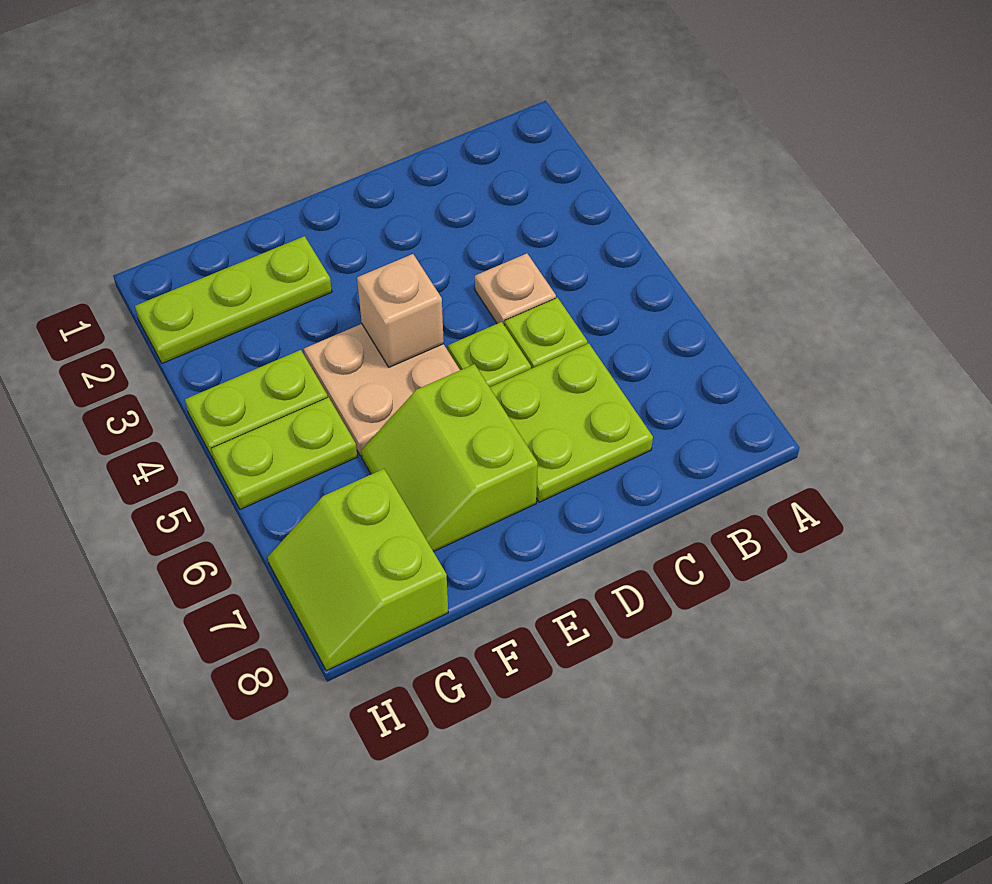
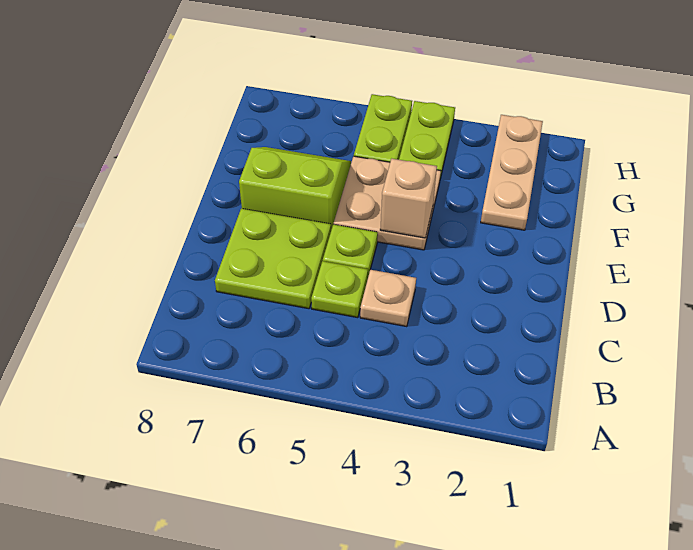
lime 1x3 plate [135,236,332,363] -> tan 1x3 plate [481,115,543,230]
lime 2x2 slope [268,469,448,671] -> none

